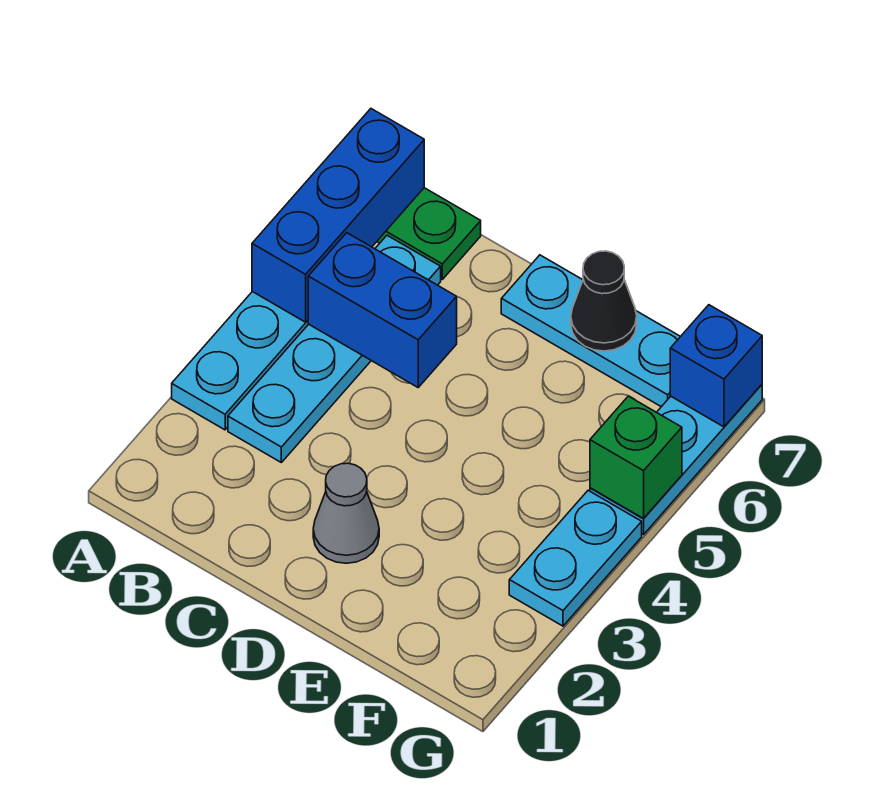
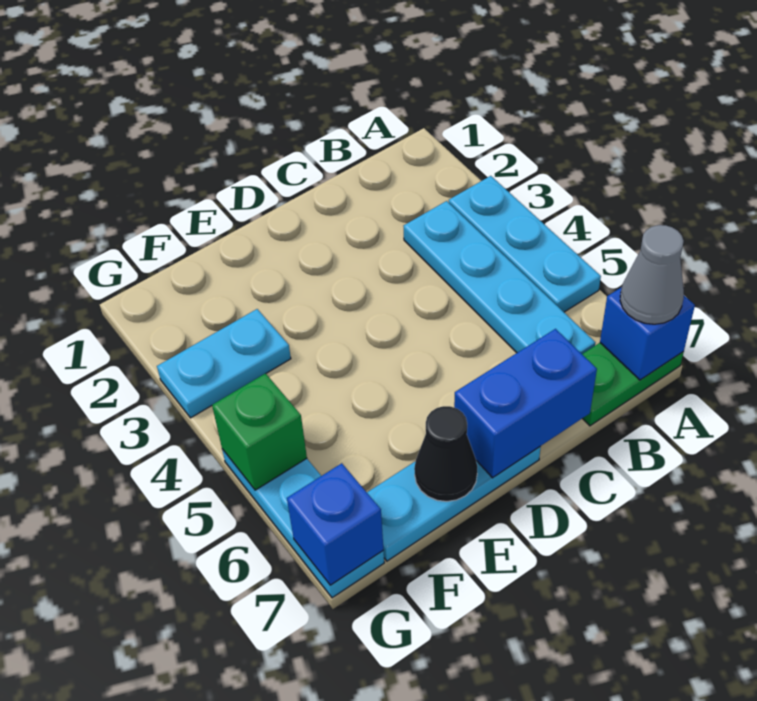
blue 1x3 brick [252,109,424,322] -> blue 1x1 brick [600,287,695,380]
blue 1x2 brick [308,233,457,387] -> blue 1x2 brick moved to [454,329,597,478]
grey 1x1 cone [313,463,379,563] -> grey 1x1 cone moved to [620,225,684,324]
cyan 1x2 plate [509,491,642,626] -> cyan 1x2 plate turned to [157,309,291,418]

